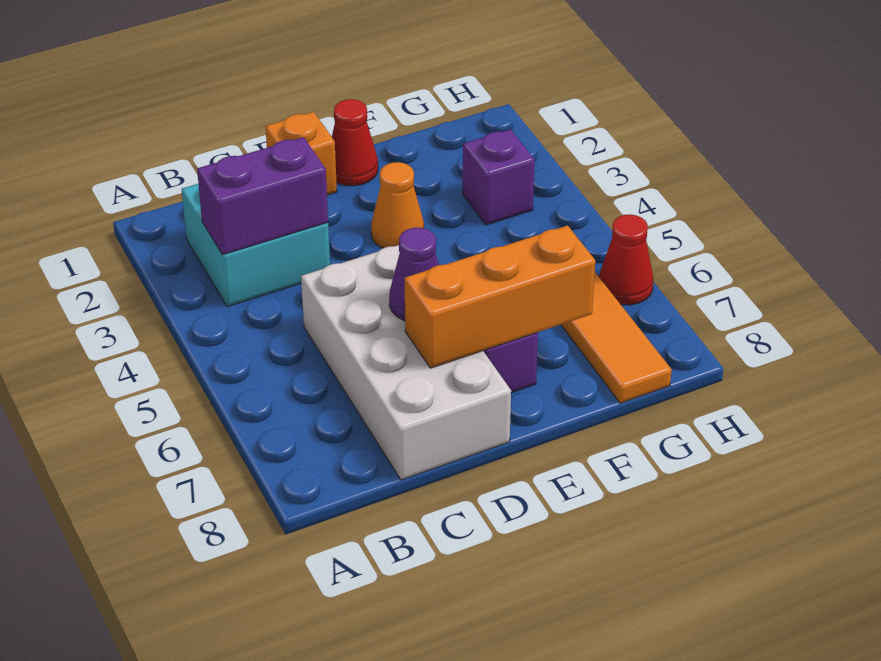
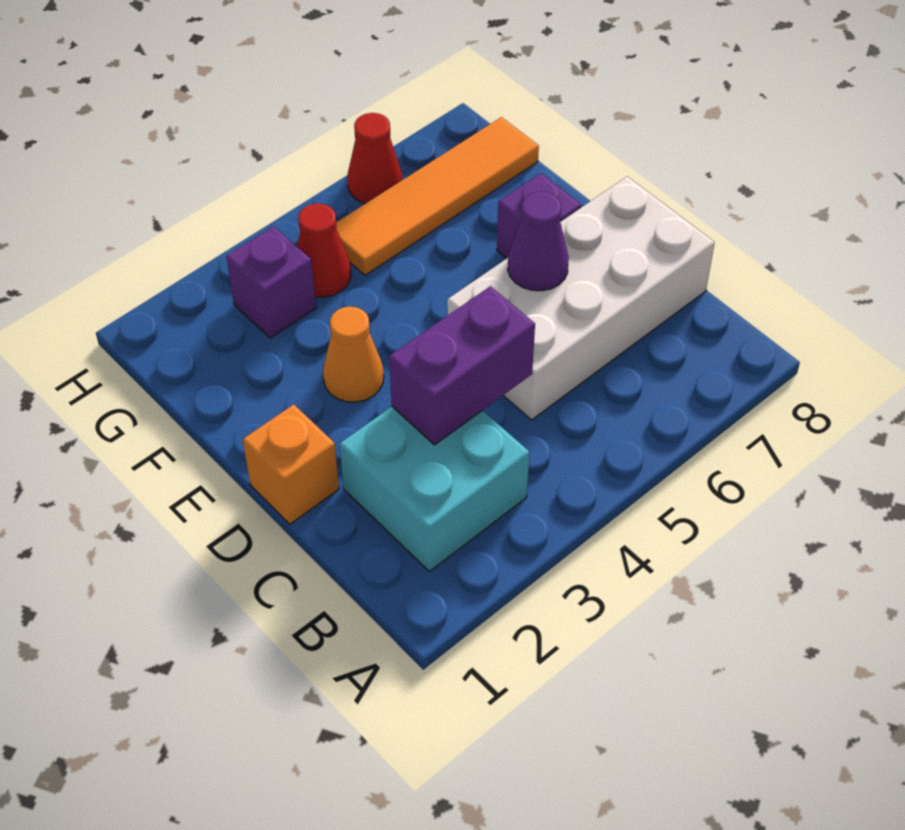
purple 1x2 brick [197,137,328,255] -> purple 1x2 brick turned to [389,286,535,445]
orange 1x3 brick [405,226,595,368] -> none
red 1x1 cone [332,99,378,186] -> red 1x1 cone moved to [297,204,351,297]

